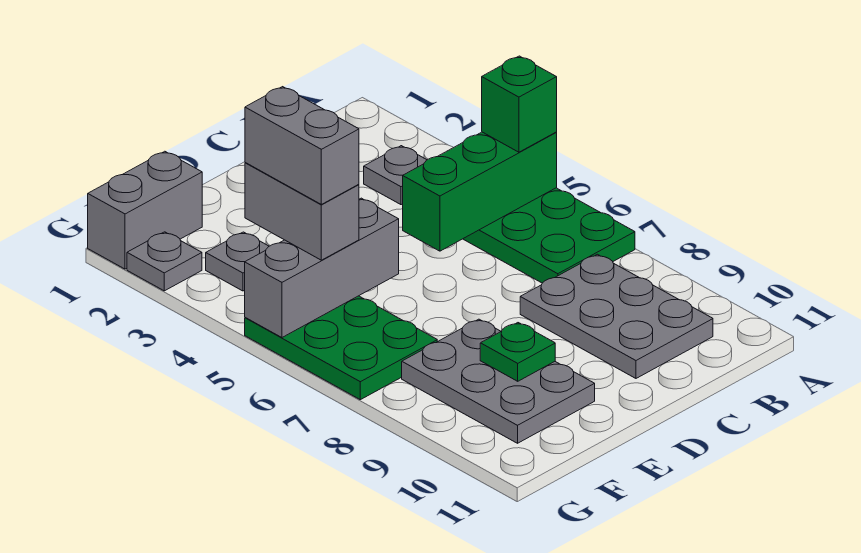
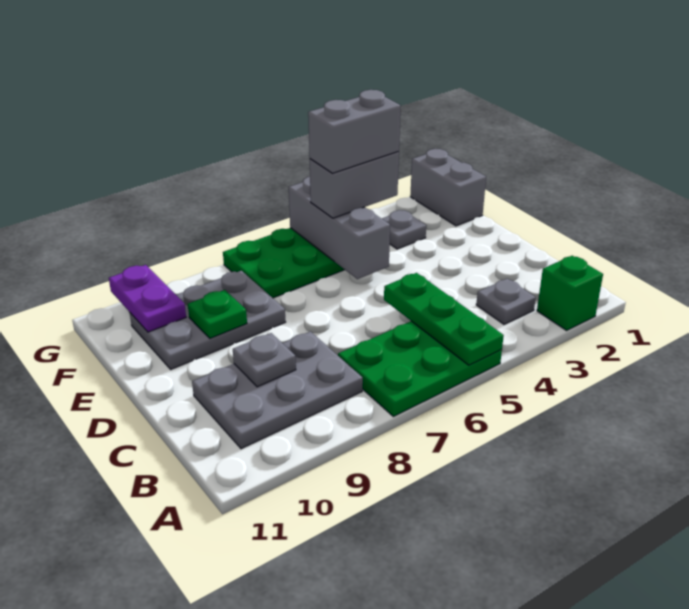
green 1x3 brick [403,132,557,251] -> green 1x3 plate [384,273,504,365]
green 1x1 brick [482,56,557,152] -> green 1x1 brick moved to [537,256,603,331]
none -> purple 1x2 plate [109,265,186,332]
grey 1x1 plate [127,232,202,291] -> grey 1x1 plate moved to [233,333,296,387]

